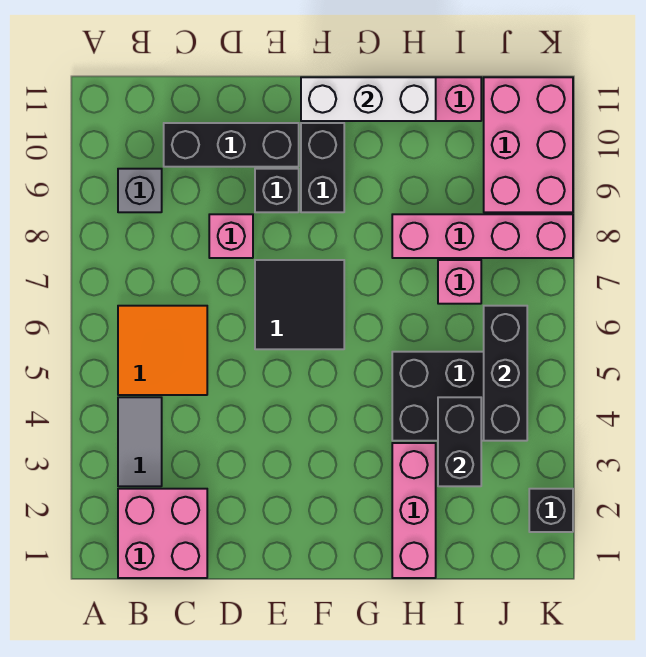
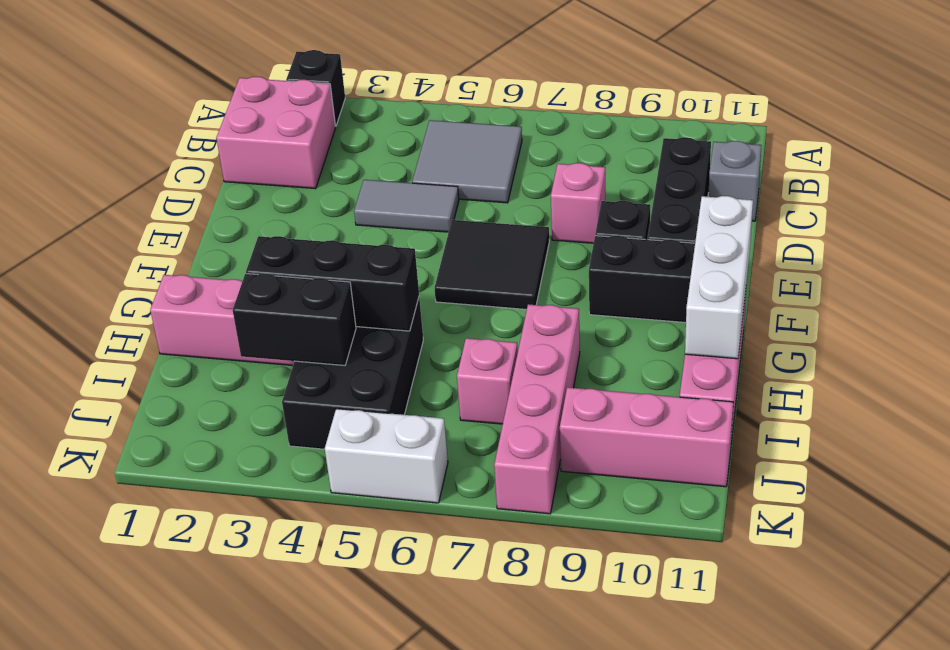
grey 1x2 tile [118,397,162,486] -> grey 1x2 tile moved to [354,180,459,232]
orange 2x2 tile [118,306,207,395] -> grey 2x2 tile [412,120,522,203]
grey 1x1 brick [118,169,162,212] -> grey 1x1 brick moved to [708,141,762,221]
black 1x3 brick [484,306,527,441] -> black 1x3 brick moved to [246,236,419,331]
pink 2x3 brick [484,77,573,212] -> pink 1x3 brick [560,387,733,487]
black 1x1 brick [529,489,573,532] -> black 1x1 brick moved to [286,50,345,126]
none -> white 1x2 brick [325,409,448,503]

